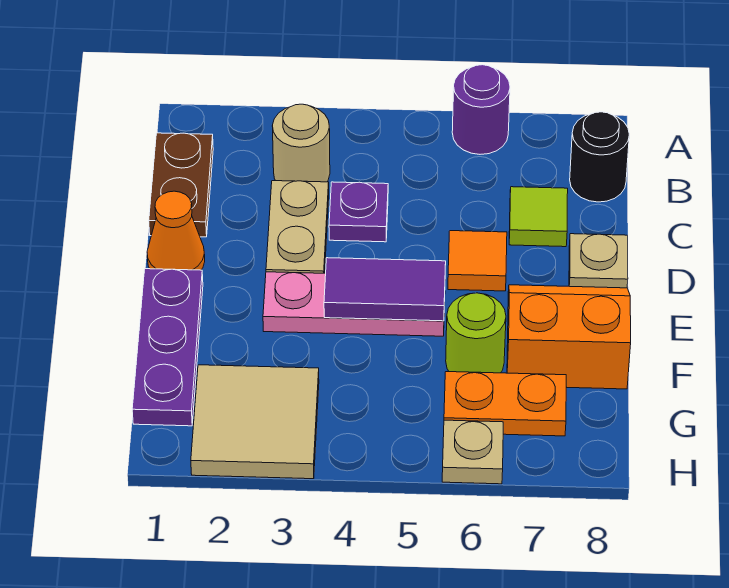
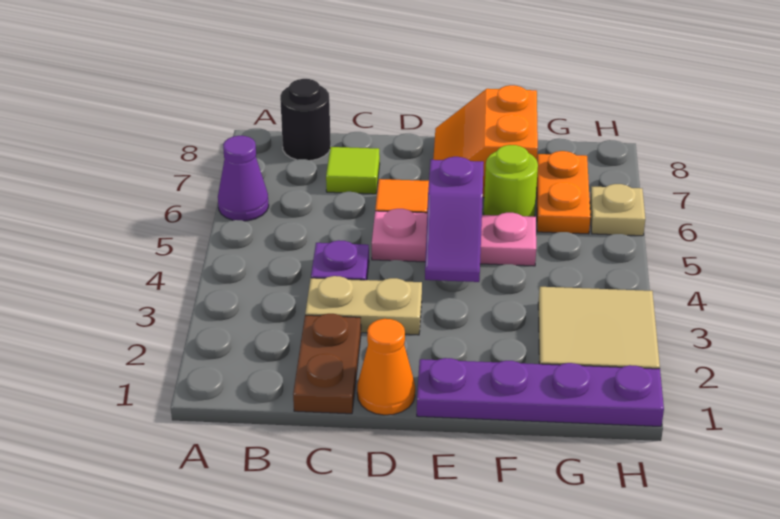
purple 1x1 round brick [452,65,510,154] -> purple 1x1 cone [218,136,269,221]
brown 1x2 plate [149,133,213,237] -> brown 1x2 plate turned to [293,314,361,414]
tan 1x1 round brick [272,104,330,182] -> none
tan 1x1 plate [569,234,628,288] -> none
purple 1x3 plate [132,269,203,426] -> purple 1x4 plate [417,358,664,427]
pink 1x3 plate [263,272,445,336] -> pink 1x3 plate turned to [372,209,536,266]
purple 1x2 tile [324,258,446,321] -> purple 1x2 slope [425,157,484,282]

